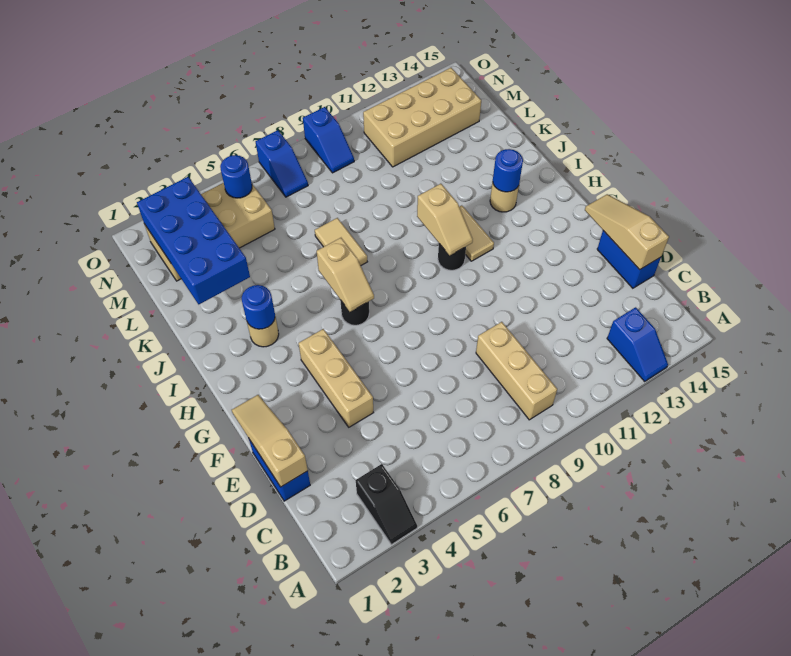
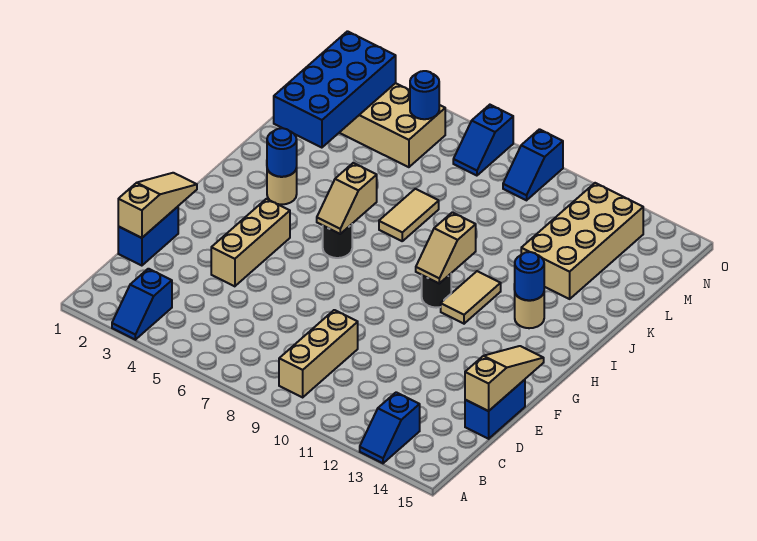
black 1x2 slope [356,464,417,545] -> blue 1x2 slope [112,269,172,340]
tan 2x4 brick [363,68,481,167] -> tan 2x4 brick turned to [521,183,643,299]

